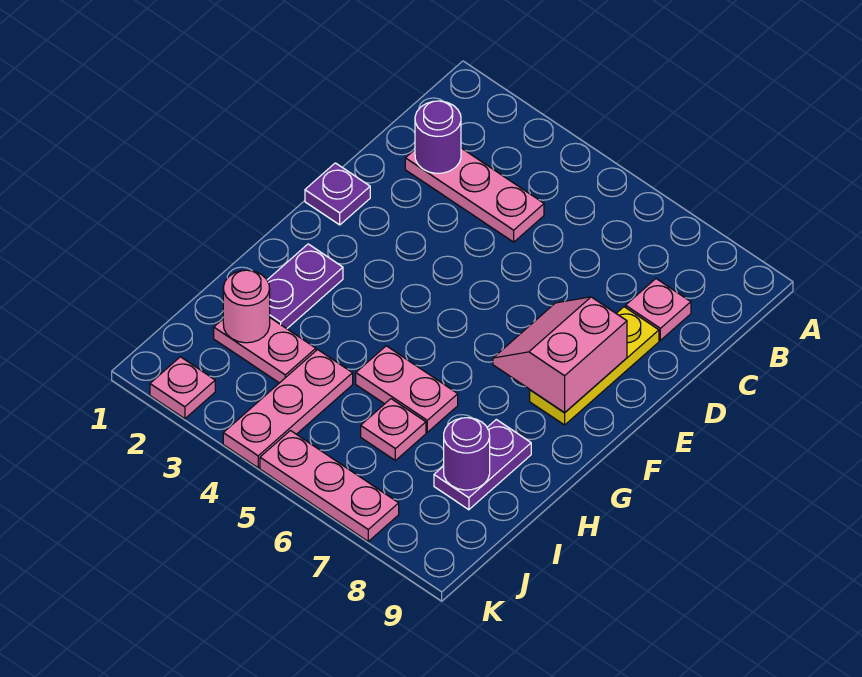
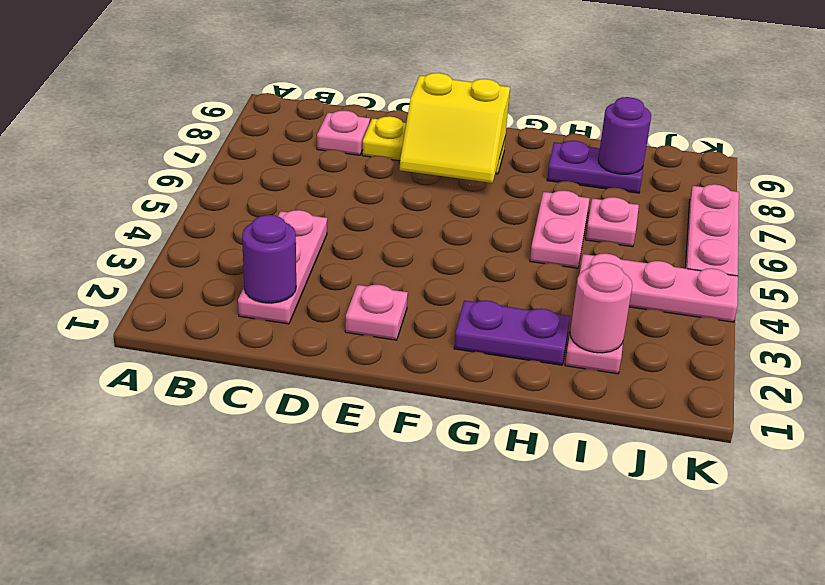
purple 1x1 plate [305,163,370,225] -> none
pink 2x2 slope [493,297,627,412] -> yellow 2x2 slope [400,73,510,183]
pink 1x1 plate [150,357,215,419] -> pink 1x1 plate moved to [345,285,408,340]

